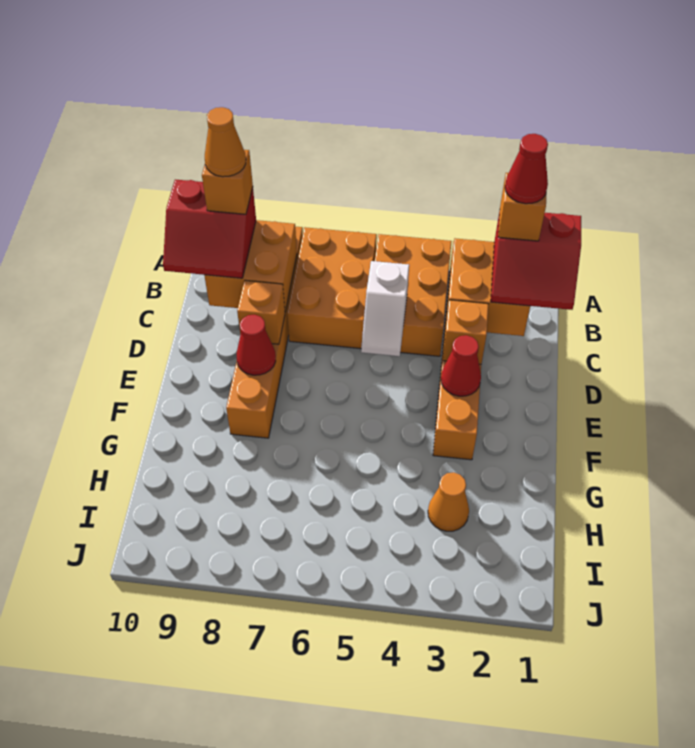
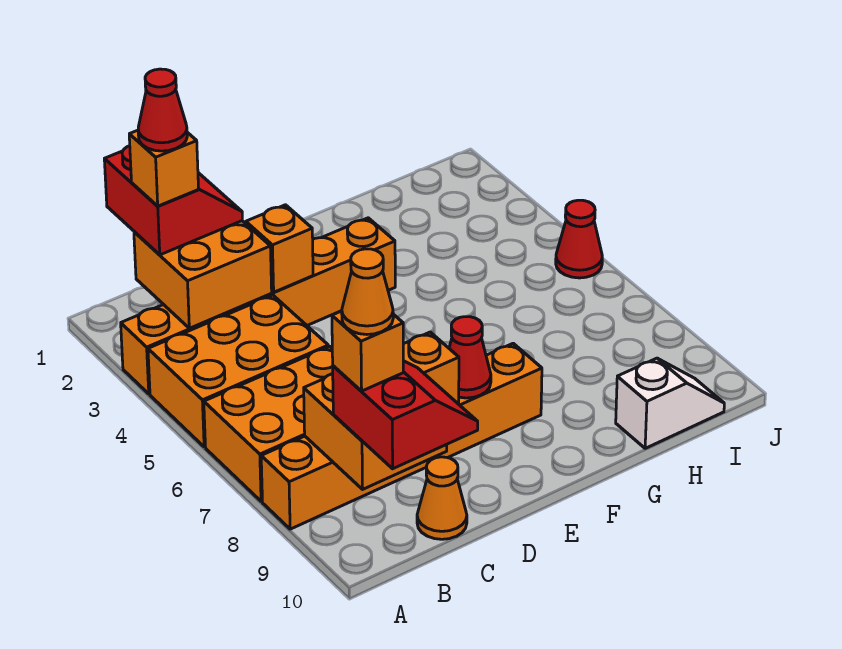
white 1x2 slope [361,261,409,356] -> white 1x2 slope moved to [616,358,724,448]
red 1x1 cone [441,335,481,396] -> red 1x1 cone moved to [556,200,602,278]
orange 1x1 cone [428,472,469,531] -> orange 1x1 cone moved to [417,457,467,539]

